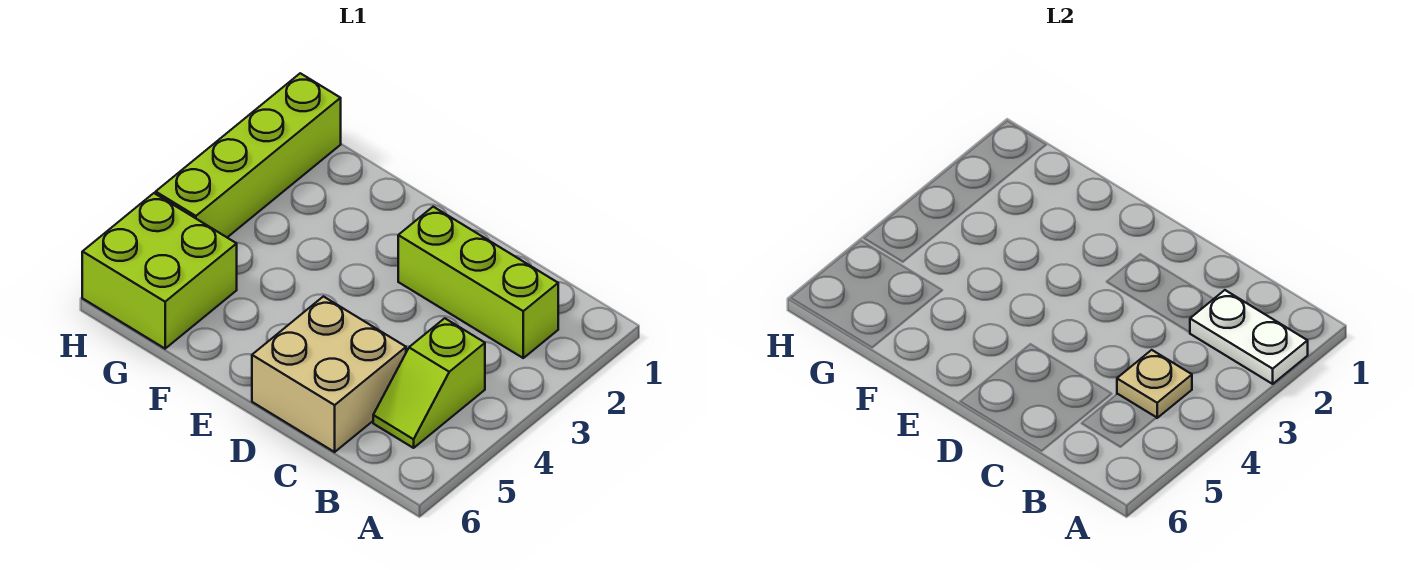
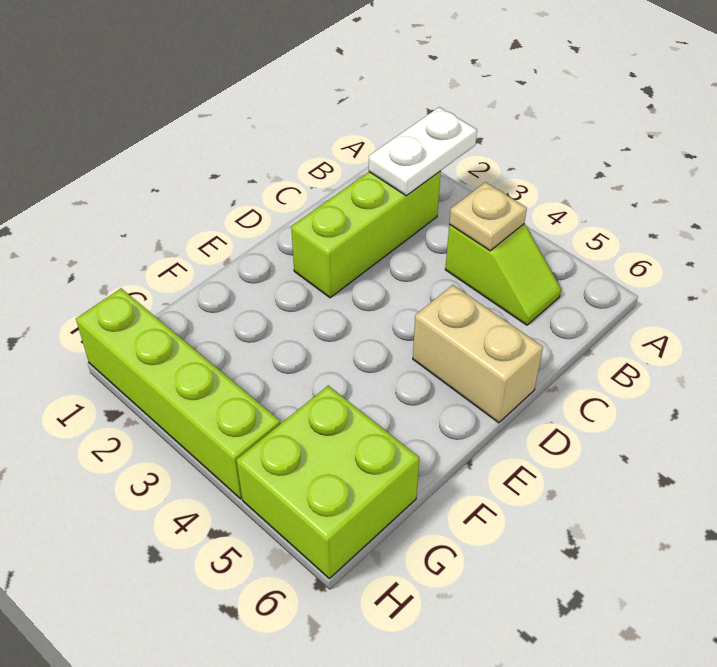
tan 2x2 brick [252,297,406,452] -> tan 1x2 brick [413,285,543,423]

